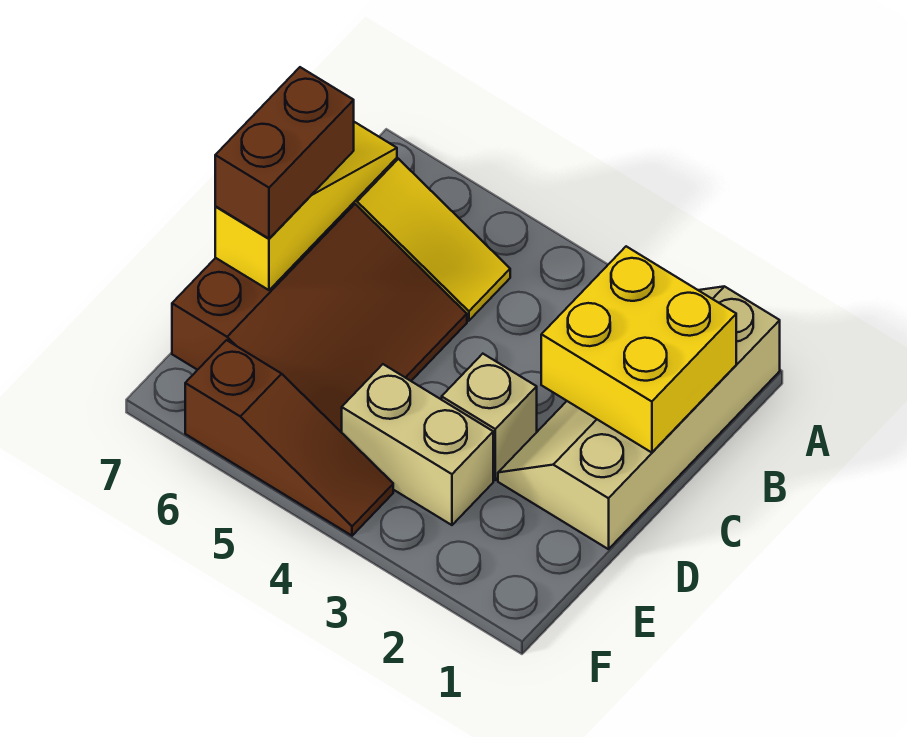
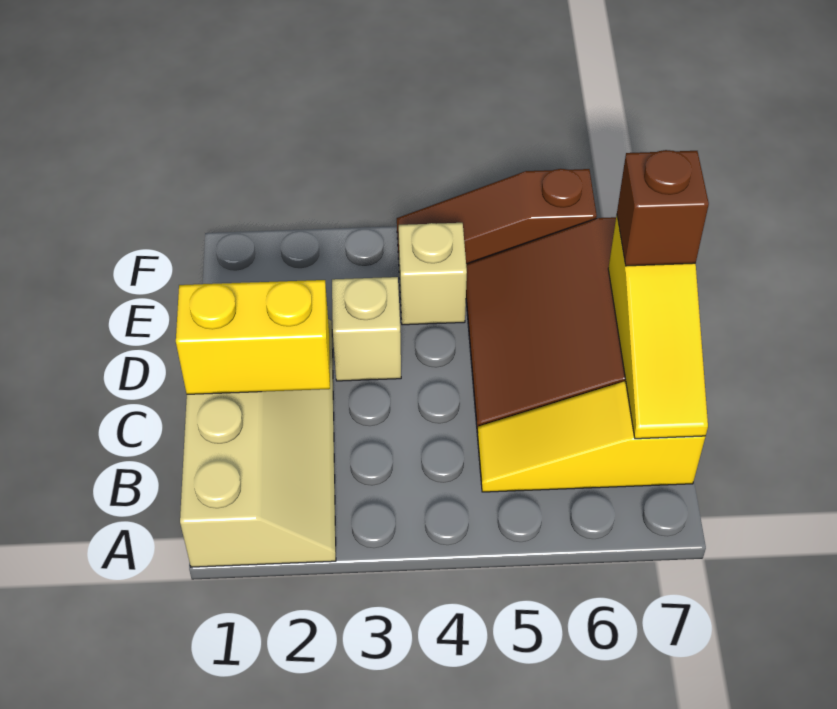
yellow 2x2 brick [541,246,736,453] -> yellow 1x2 brick [176,280,330,394]
brown 1x2 brick [215,67,354,239] -> brown 1x1 brick [617,150,709,266]
tan 1x2 brick [342,364,493,525] -> tan 1x1 brick [399,223,467,325]

